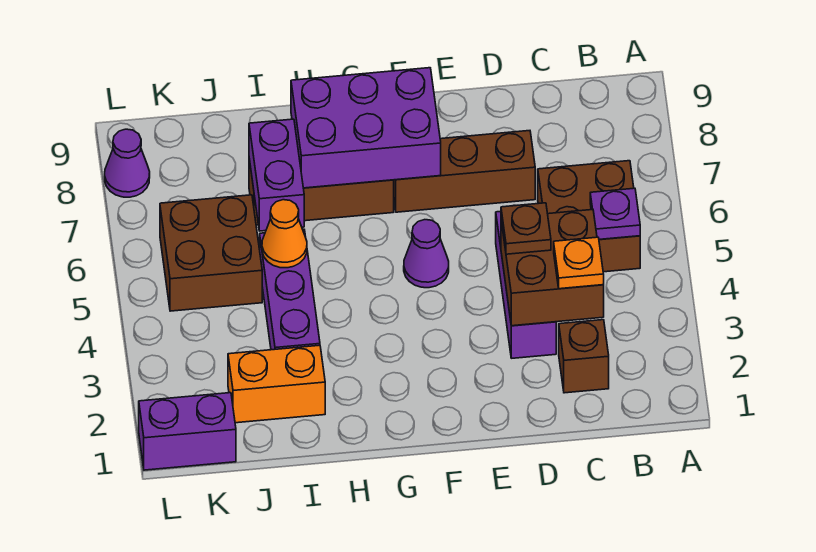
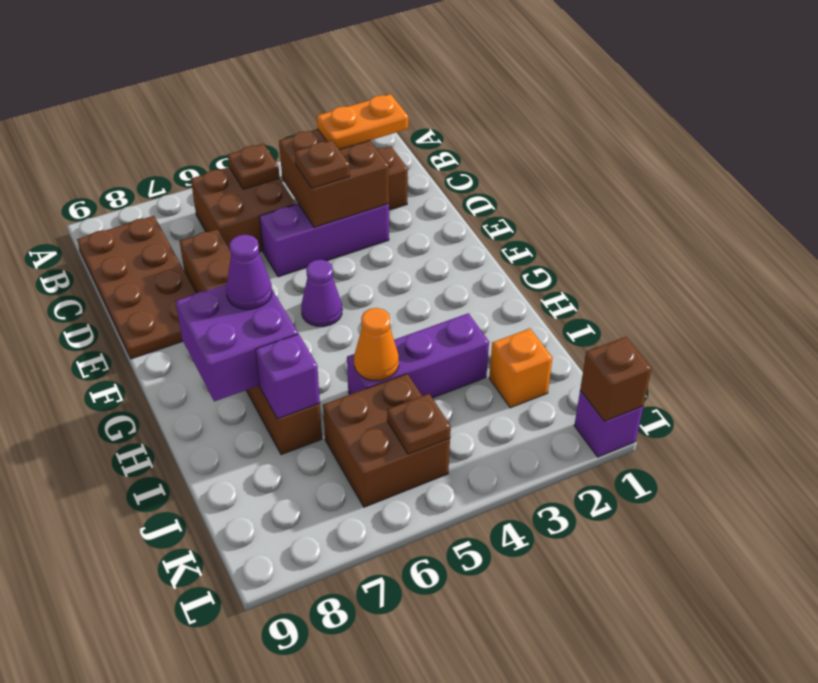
purple 1x1 plate [590,188,640,239] -> brown 1x1 plate [228,144,280,189]
none -> brown 2x4 plate [77,216,196,359]
orange 1x1 plate [554,237,604,289] -> orange 1x2 plate [317,94,408,150]
purple 2x3 brick [291,68,441,188] -> purple 2x2 brick [176,284,298,401]
orange 1x2 brick [228,345,325,423] -> orange 1x1 brick [489,329,552,408]
purple 1x2 brick [249,119,304,231] -> purple 1x1 brick [256,334,320,419]
purple 1x2 brick [139,393,236,470] -> purple 1x1 brick [574,390,643,457]
none -> brown 1x1 plate [387,394,451,454]
none -> brown 1x1 brick [580,337,652,421]
purple 1x1 cone [105,129,150,197] -> purple 1x1 cone moved to [226,235,272,309]

